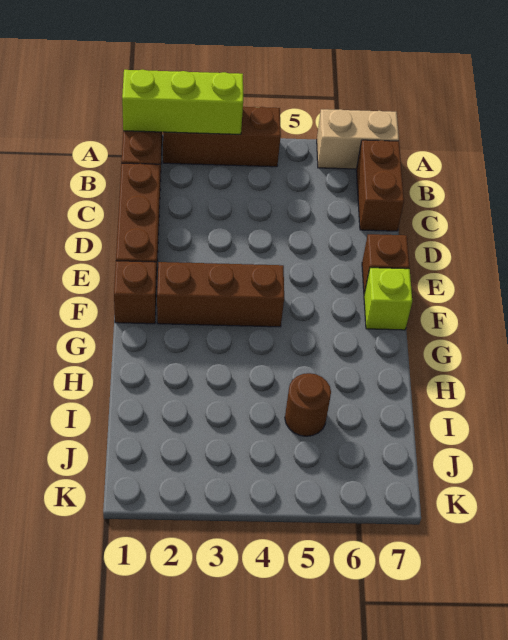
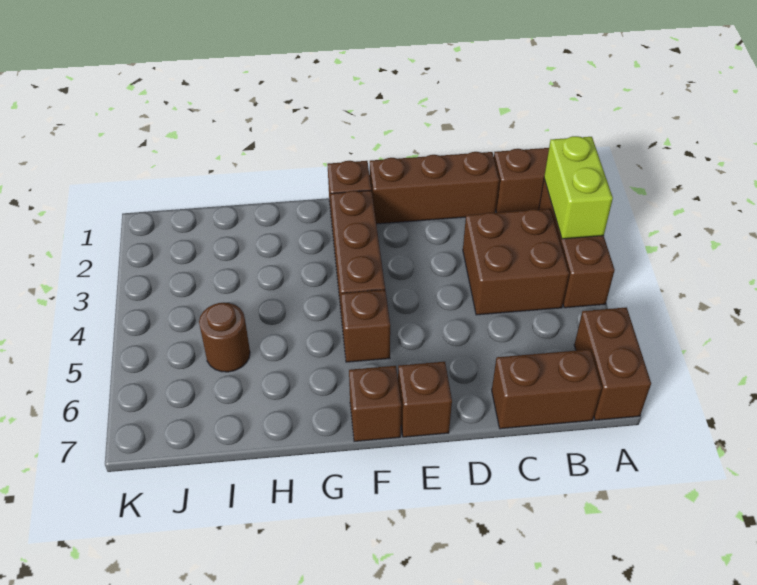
lime 1x3 brick [122,70,243,134] -> lime 1x2 brick [544,136,613,239]
tan 1x2 brick [317,109,399,169] -> brown 1x2 brick [574,307,651,420]
none -> brown 2x2 brick [463,209,569,315]
none -> brown 1x1 brick [341,290,390,362]
lime 1x1 brick [364,268,412,330] -> brown 1x1 brick [349,366,401,441]

